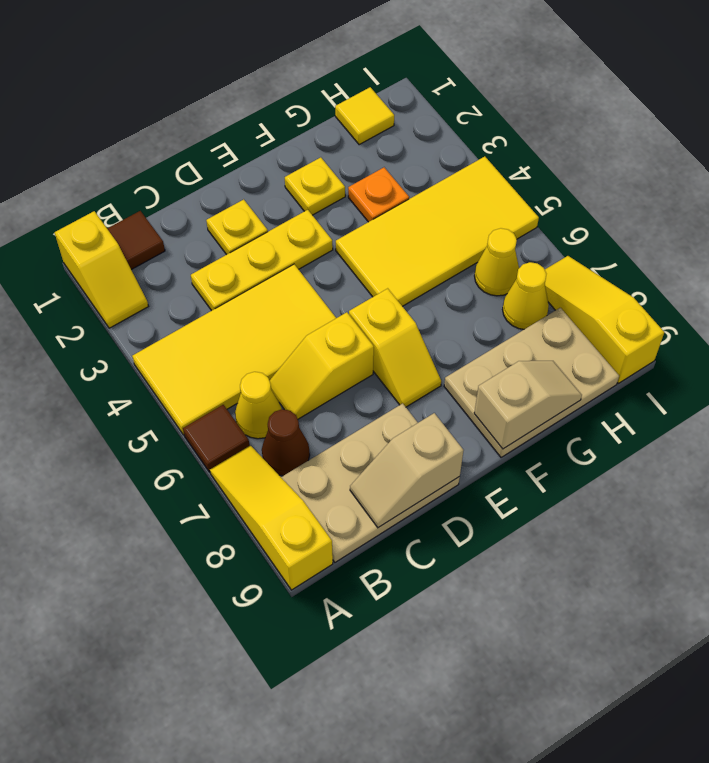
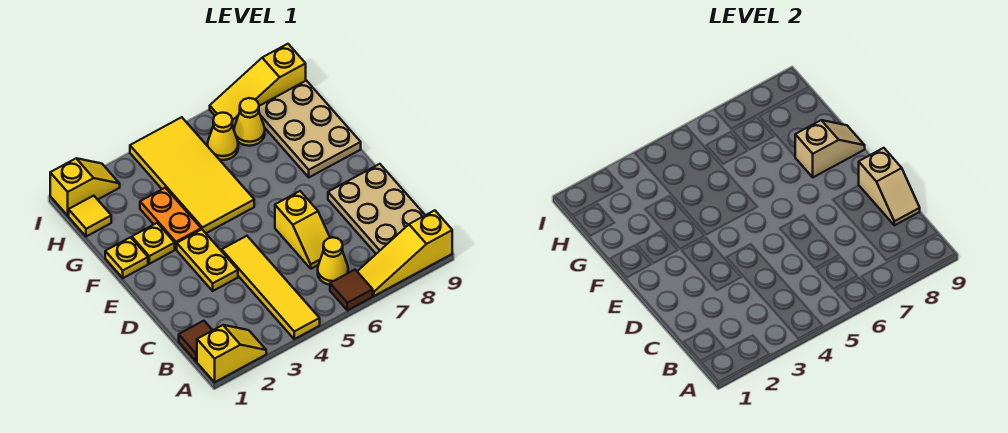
yellow 2x4 tile [132,264,336,435] -> yellow 1x4 tile [222,236,320,339]
brown 1x1 cone [262,409,310,476] -> none
yellow 1x3 plate [191,210,333,311] -> yellow 1x2 plate [177,229,238,291]
yellow 1x1 plate [206,199,268,255] -> yellow 1x1 plate moved to [105,237,148,278]
yellow 1x2 slope [349,288,441,407] -> yellow 1x2 slope moved to [50,158,120,216]
tan 1x2 slope [474,361,582,449] -> tan 1x2 slope turned to [795,120,865,177]
orange 1x1 plate [348,167,409,222] -> orange 1x2 plate [140,188,201,249]

